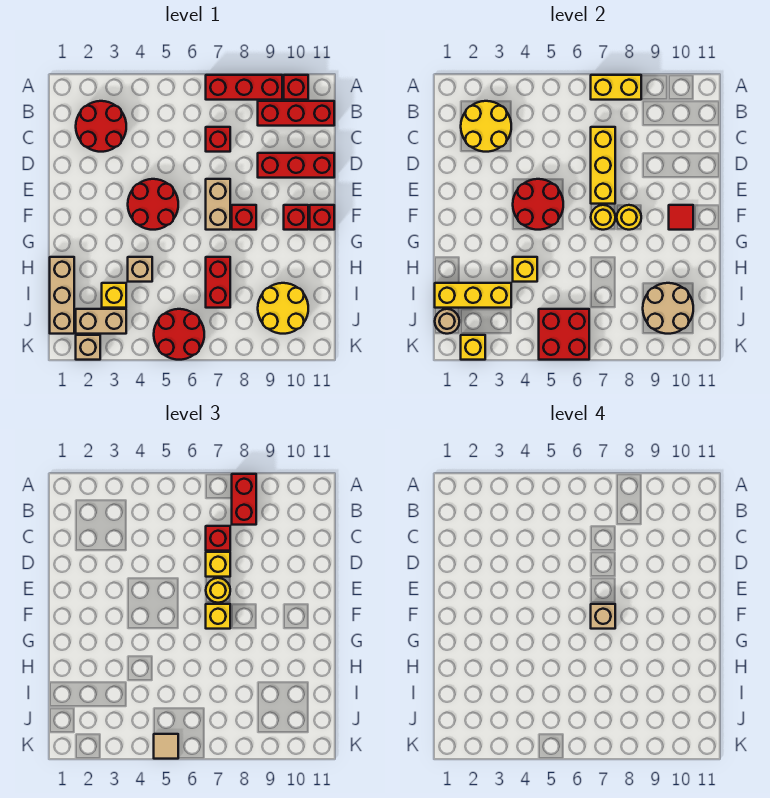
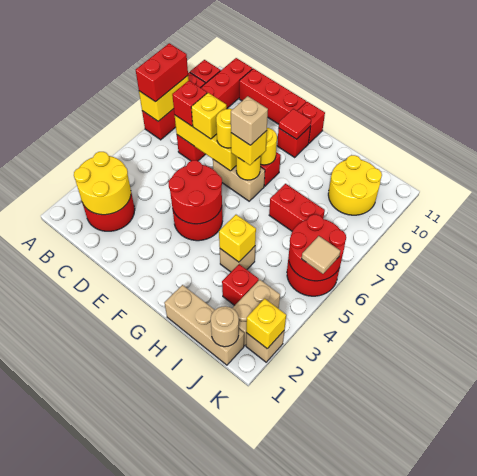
red 1x2 brick [232,474,256,525] -> red 1x2 brick turned to [136,43,188,102]
red 1x3 brick [258,153,334,178] -> red 1x3 brick turned to [239,68,306,124]
yellow 1x3 brick [435,283,511,308] -> none
yellow 1x1 brick [102,283,126,308] -> red 1x1 brick [222,264,259,305]
tan 2x2 round brick [643,283,693,334] -> none
red 2x2 brick [539,309,589,360] -> red 2x2 round brick [289,215,346,281]

